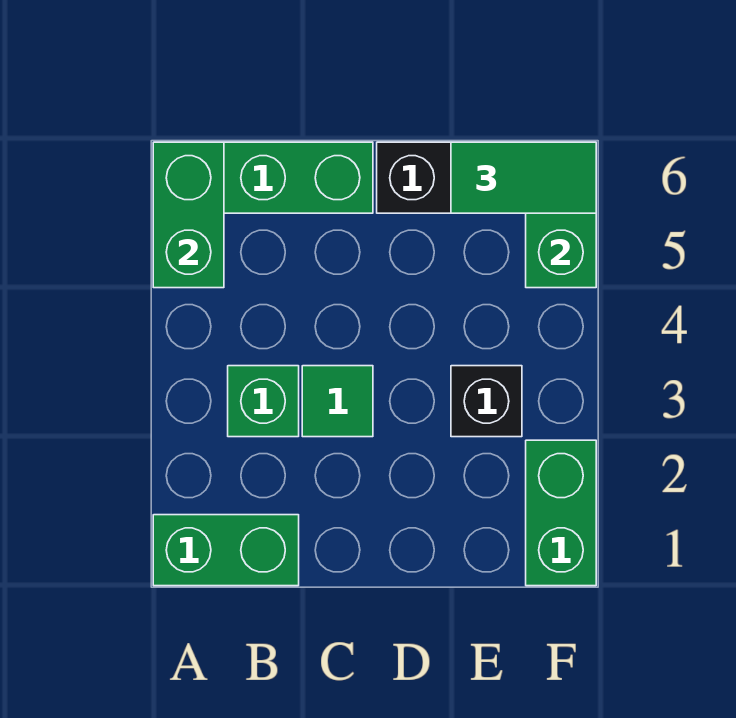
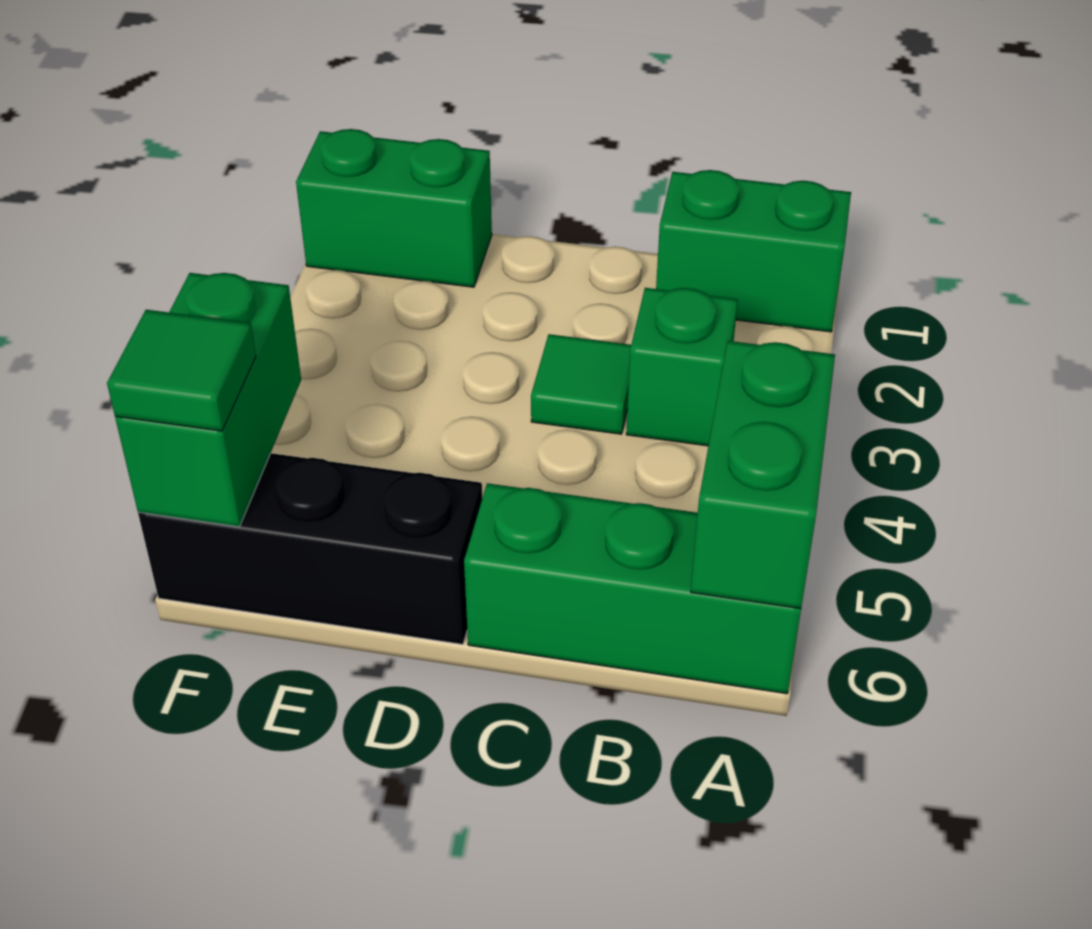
black 1x1 brick [451,366,522,437] -> none
green 1x2 tile [451,142,596,213] -> green 1x1 tile [107,310,256,431]
green 1x2 brick [526,440,596,586] -> green 1x2 brick turned to [296,129,492,287]

